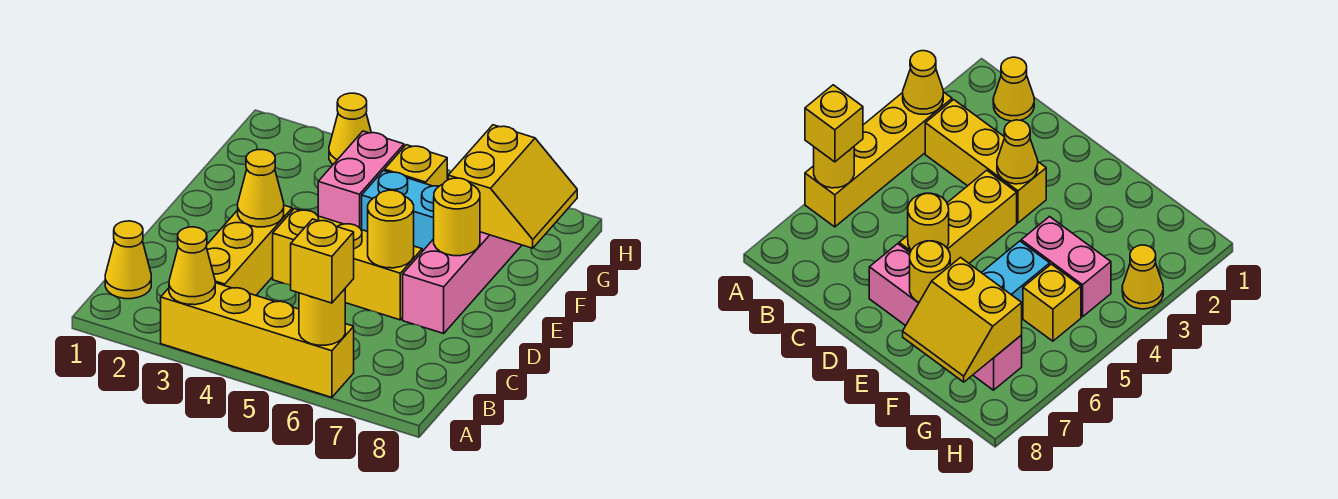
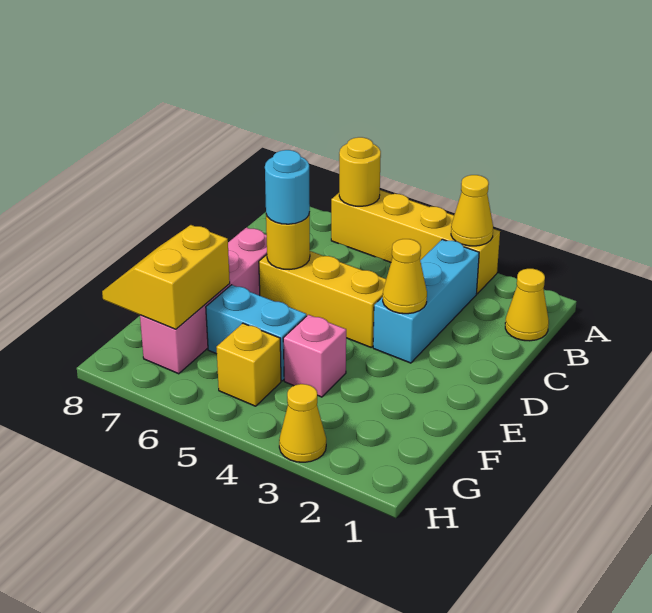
yellow 1x1 brick [291,219,354,303] -> none
yellow 1x3 brick [206,205,292,295] -> cyan 1x3 brick [373,239,479,363]
none -> cyan 1x1 round brick [265,150,310,224]
yellow 1x1 round brick [434,178,480,256] -> none
pink 1x2 brick [318,131,404,230] -> pink 1x1 brick [283,315,346,397]

